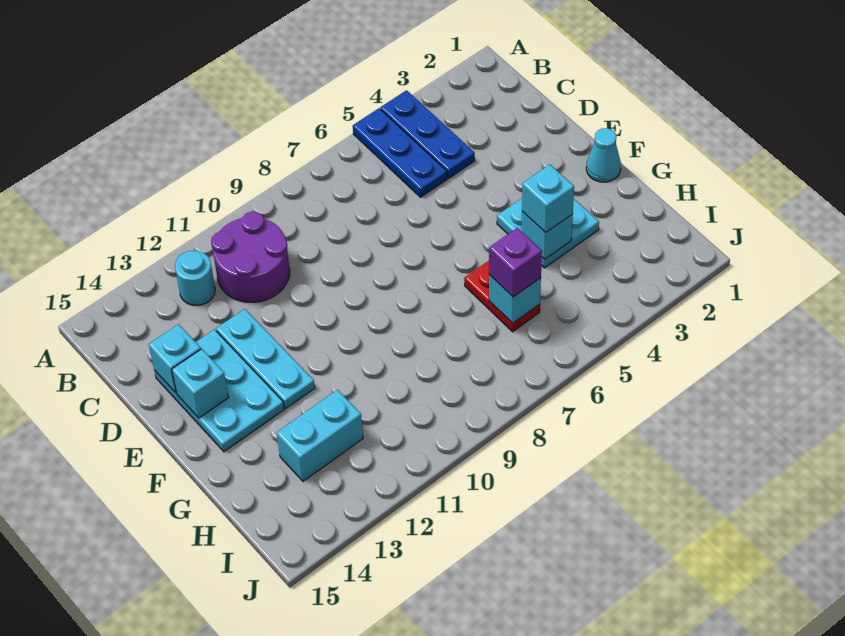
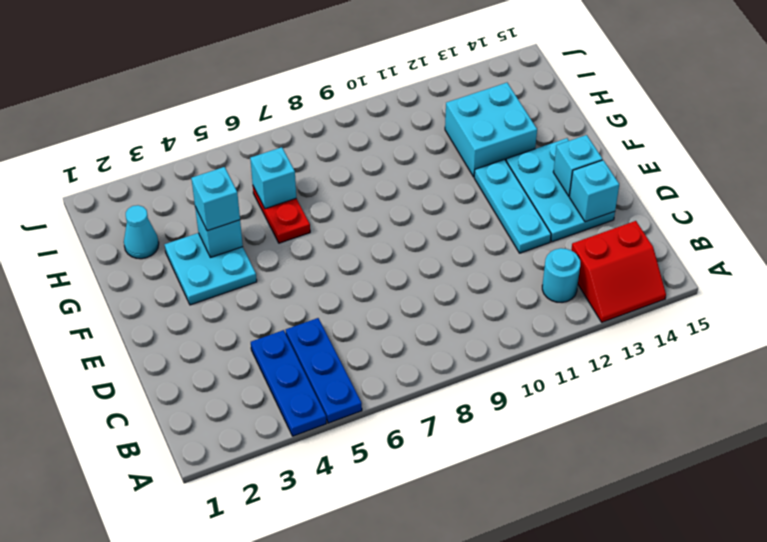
none -> red 2x2 slope [571,221,666,322]
purple 2x2 round brick [211,212,290,302] -> none
cyan 1x1 cone [586,128,621,182] -> cyan 1x1 cone moved to [124,205,159,259]
purple 1x1 brick [489,228,542,297] -> none
cyan 1x2 brick [277,390,363,481] -> cyan 2x2 brick [445,83,537,177]

